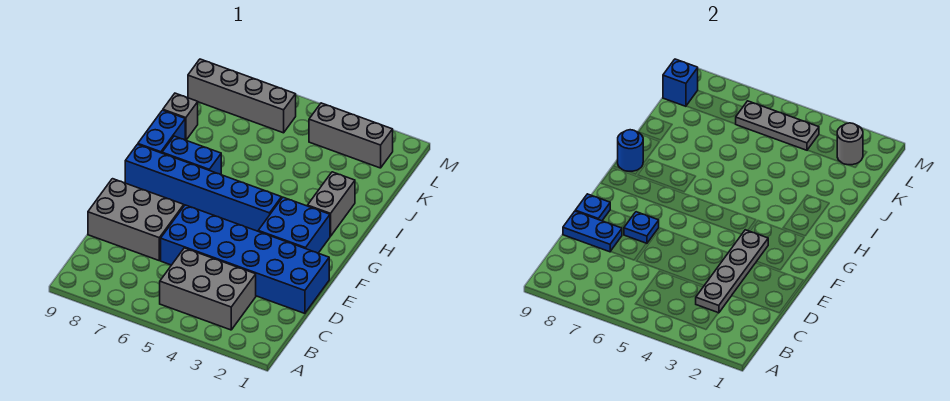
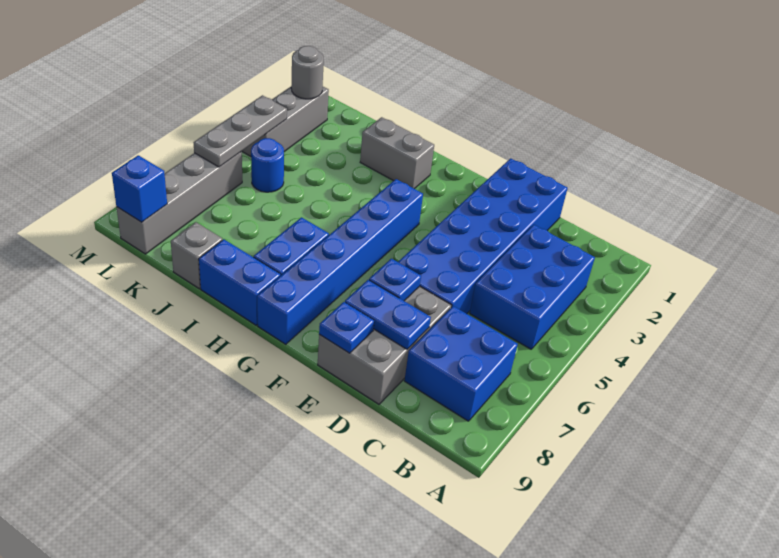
grey 2x3 brick [160,248,256,330] -> blue 2x3 brick [470,225,595,349]
grey 1x4 plate [696,230,768,313] -> none
blue 1x2 plate [563,211,622,252] -> blue 1x2 plate turned to [345,280,431,349]
blue 2x2 brick [258,197,330,253] -> blue 2x2 brick moved to [404,306,518,421]
blue 1x1 round brick [618,130,643,172] -> blue 1x1 round brick moved to [251,138,284,192]

